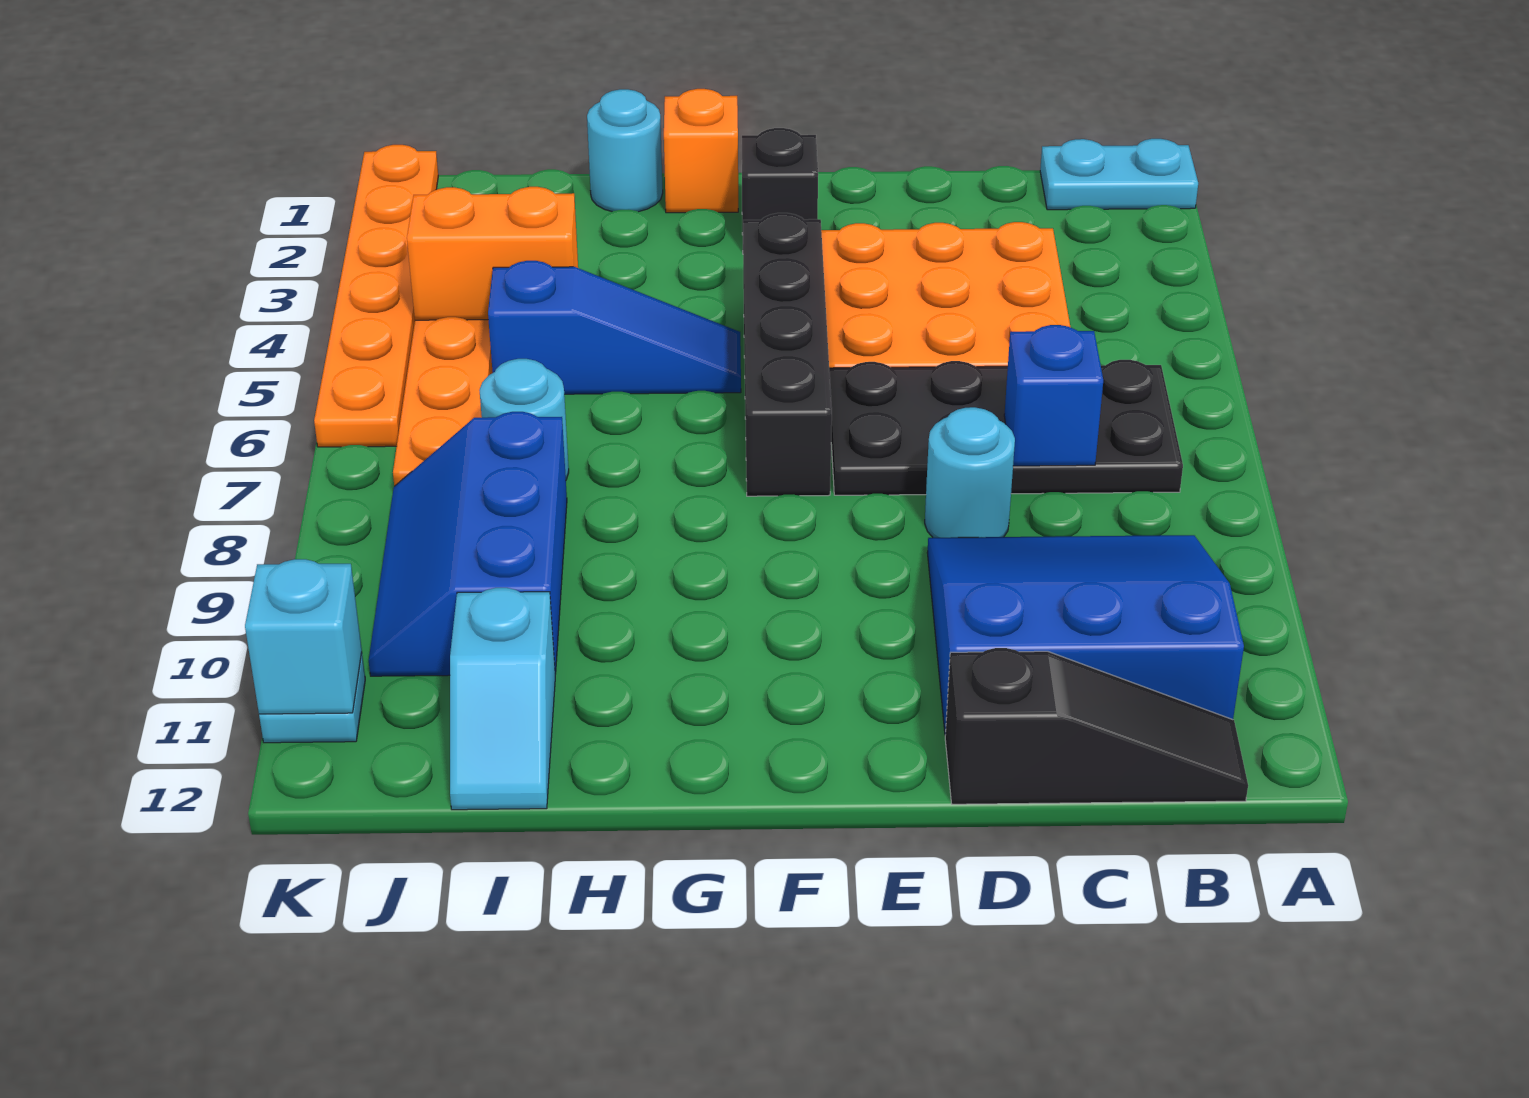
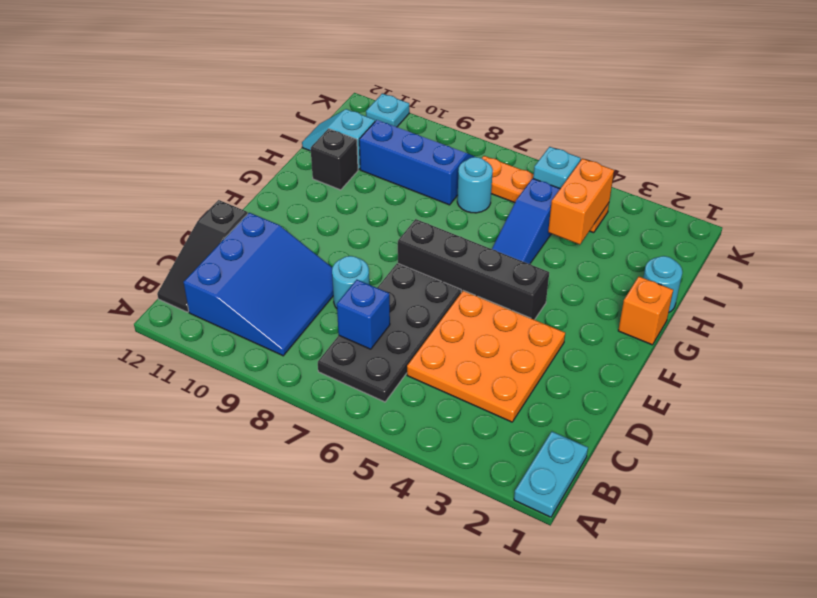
black 1x1 brick [742,128,818,235] -> black 1x1 brick moved to [311,129,358,190]
orange 1x6 plate [314,145,438,447] -> none
cyan 1x1 brick [245,559,362,714] -> cyan 1x1 brick moved to [533,147,581,188]

